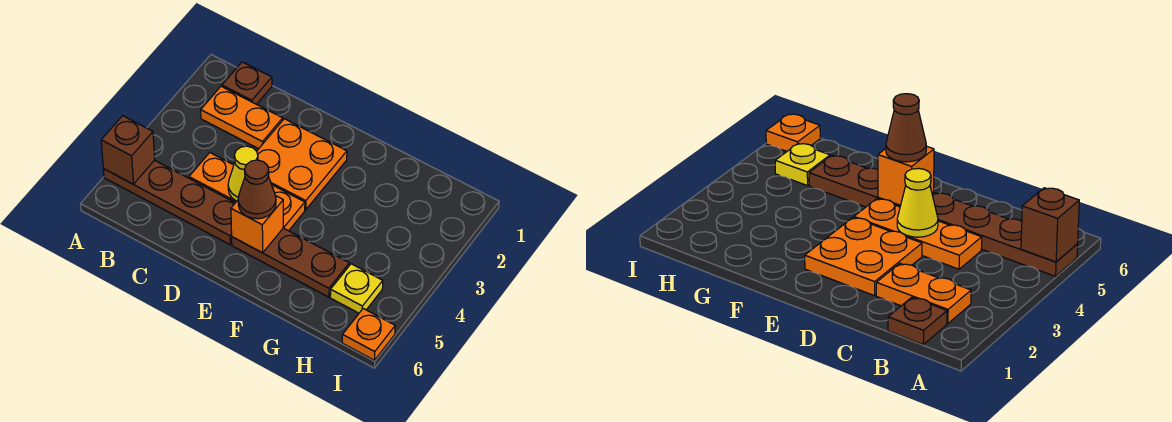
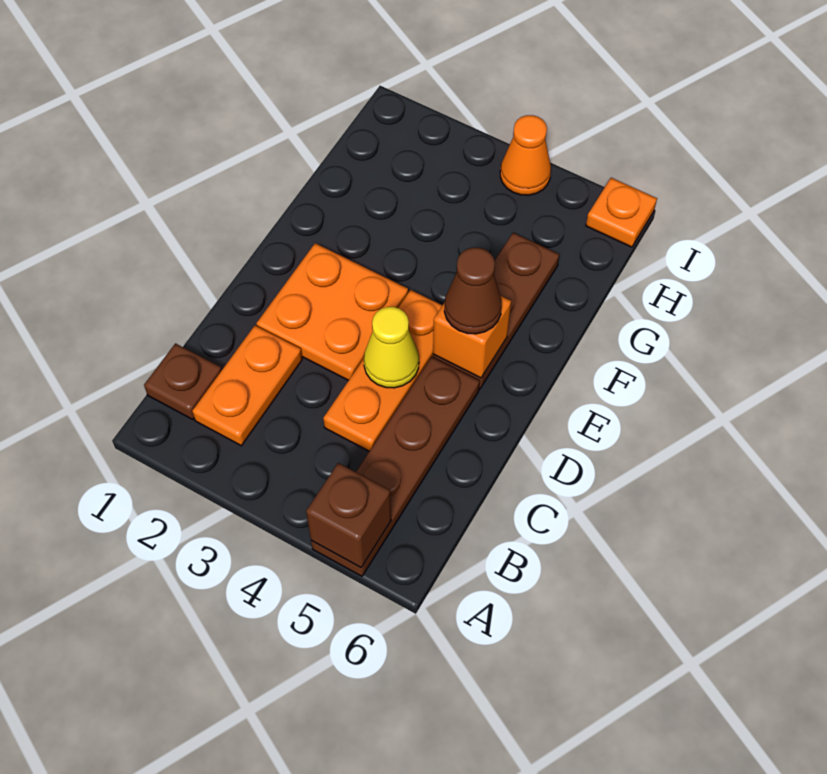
yellow 1x1 plate [330,264,383,313] -> none
none -> orange 1x1 cone [500,115,551,195]

